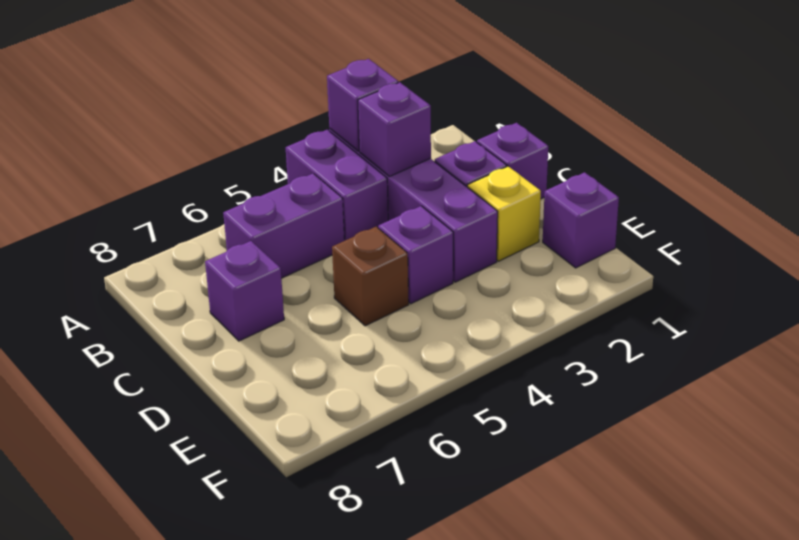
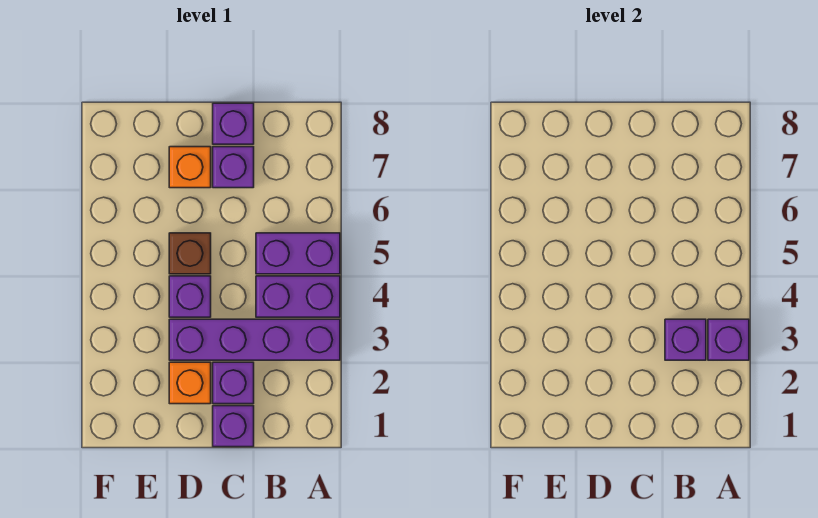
purple 1x2 brick [223,174,344,278] -> purple 1x2 brick turned to [256,233,340,274]
yellow 1x1 brick [467,166,541,261] -> orange 1x1 brick [169,362,211,404]
none -> orange 1x1 brick [169,147,211,188]
purple 1x1 brick [543,172,619,268] -> purple 1x1 brick moved to [213,103,254,144]

